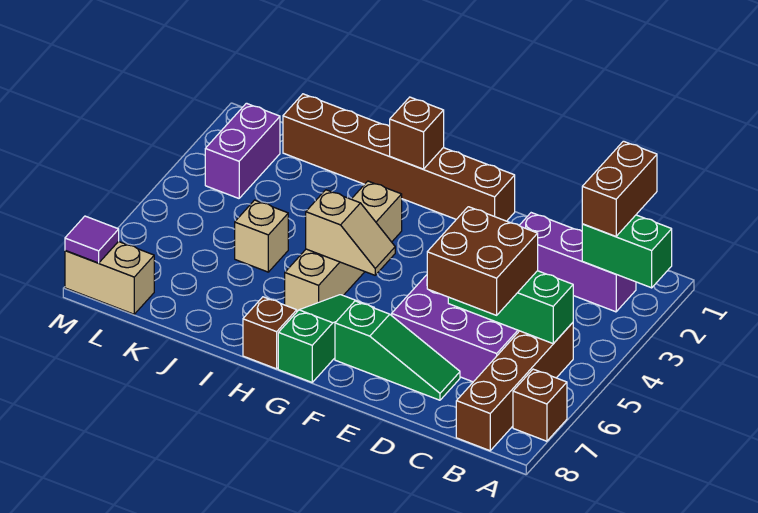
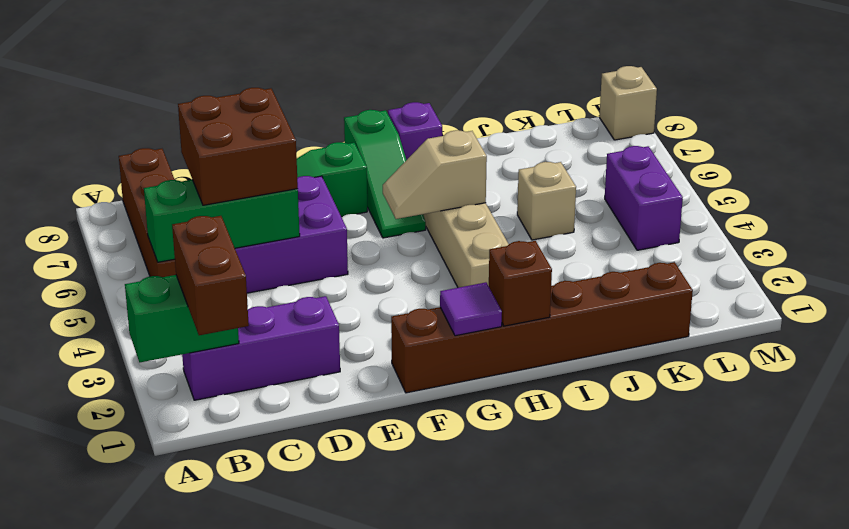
brown 1x1 brick [513,369,567,441] -> none
brown 1x1 brick [243,297,297,369] -> purple 1x1 brick [388,102,442,160]
purple 1x2 brick [205,103,280,198] -> purple 1x2 brick moved to [605,146,683,250]
tan 1x2 brick [65,241,154,314] -> tan 1x1 brick [599,66,657,140]
purple 1x1 tile [65,216,119,263] -> purple 1x1 tile moved to [440,282,502,336]

